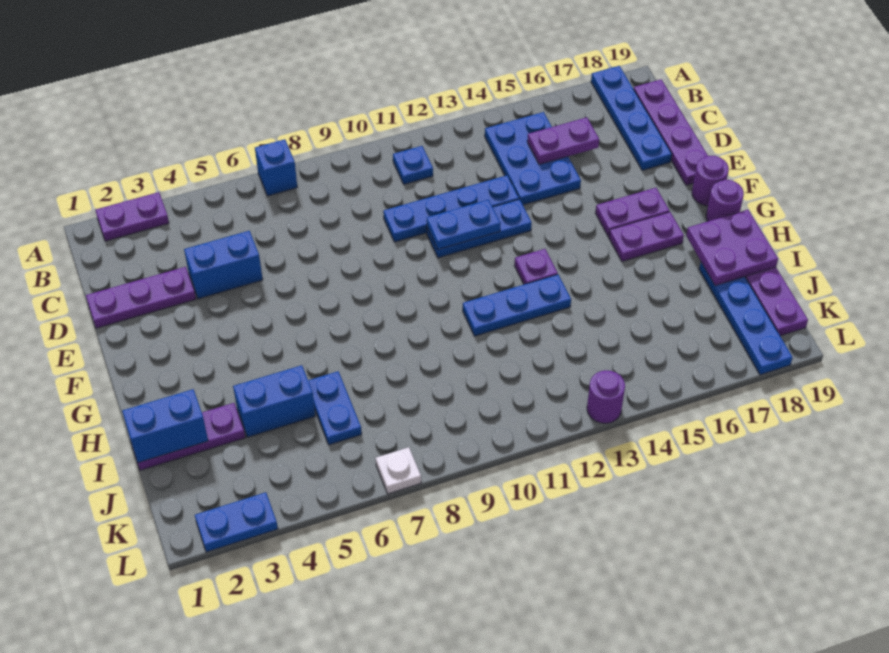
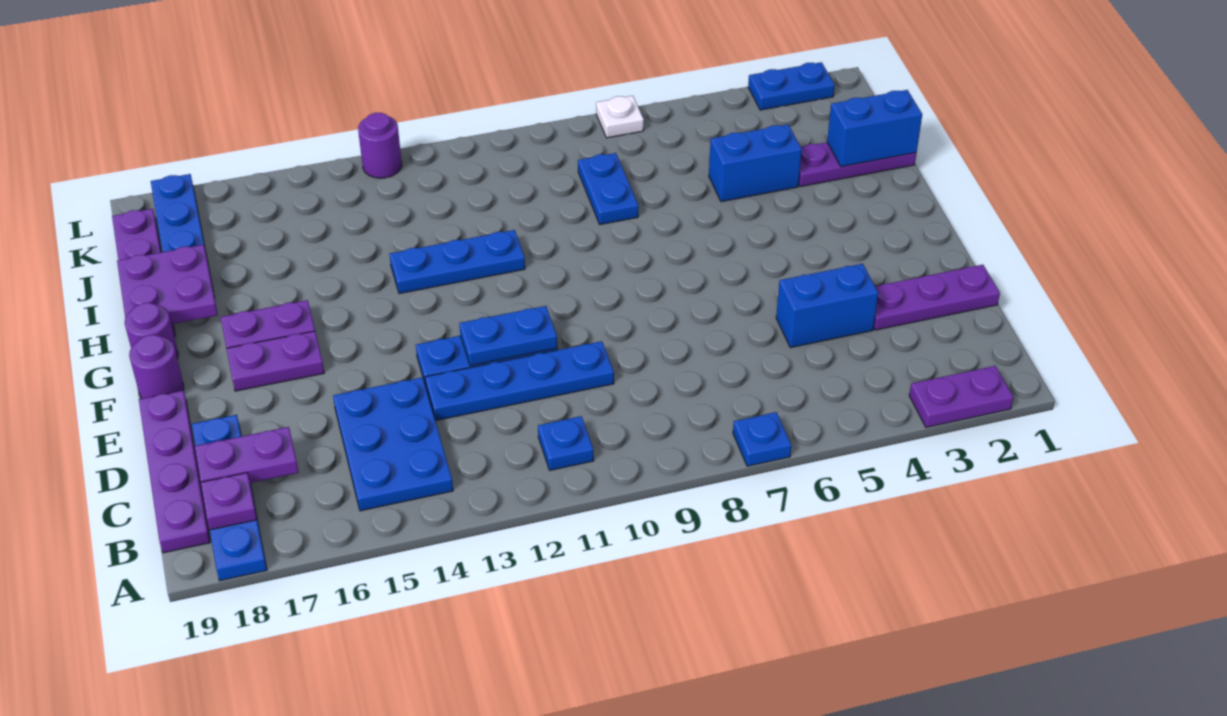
blue 1x1 brick [255,139,297,196] -> blue 1x1 plate [733,412,791,466]
purple 1x2 plate [527,117,599,164] -> purple 1x2 plate moved to [195,427,299,483]
purple 1x1 plate [514,249,558,284] -> purple 1x1 plate moved to [201,473,257,530]
blue 1x2 plate [308,371,362,445] -> blue 1x2 plate moved to [578,153,638,225]

